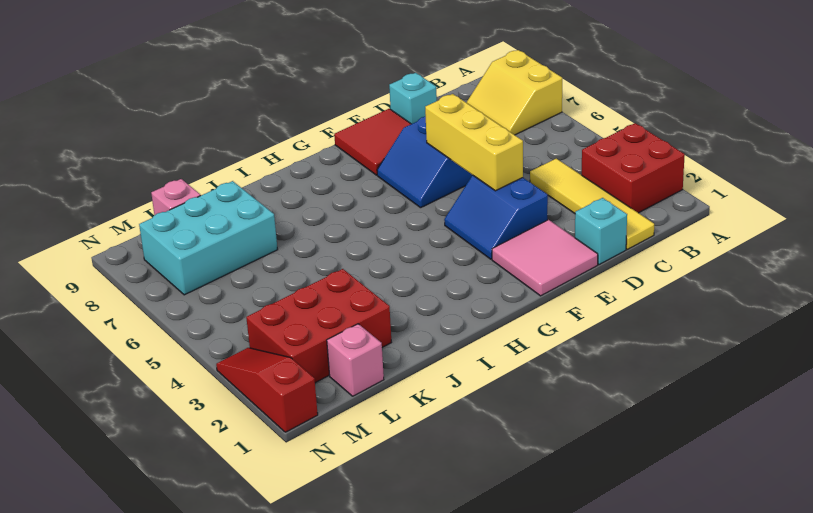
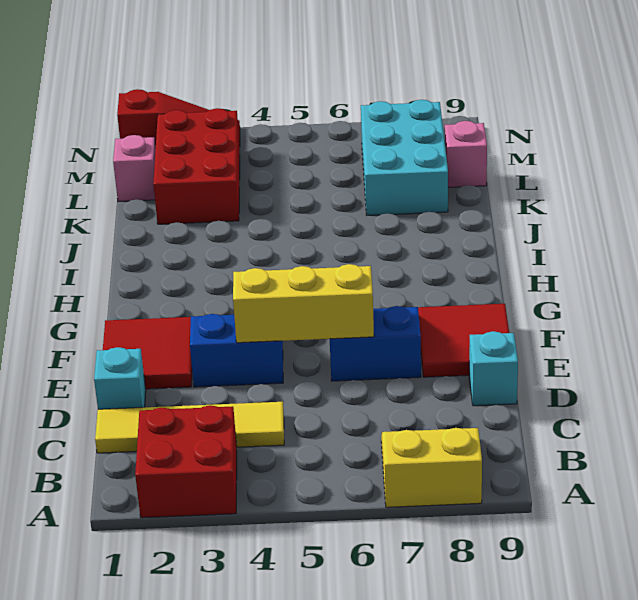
pink 2x2 tile [492,220,598,296] -> red 2x2 tile [103,317,192,389]

